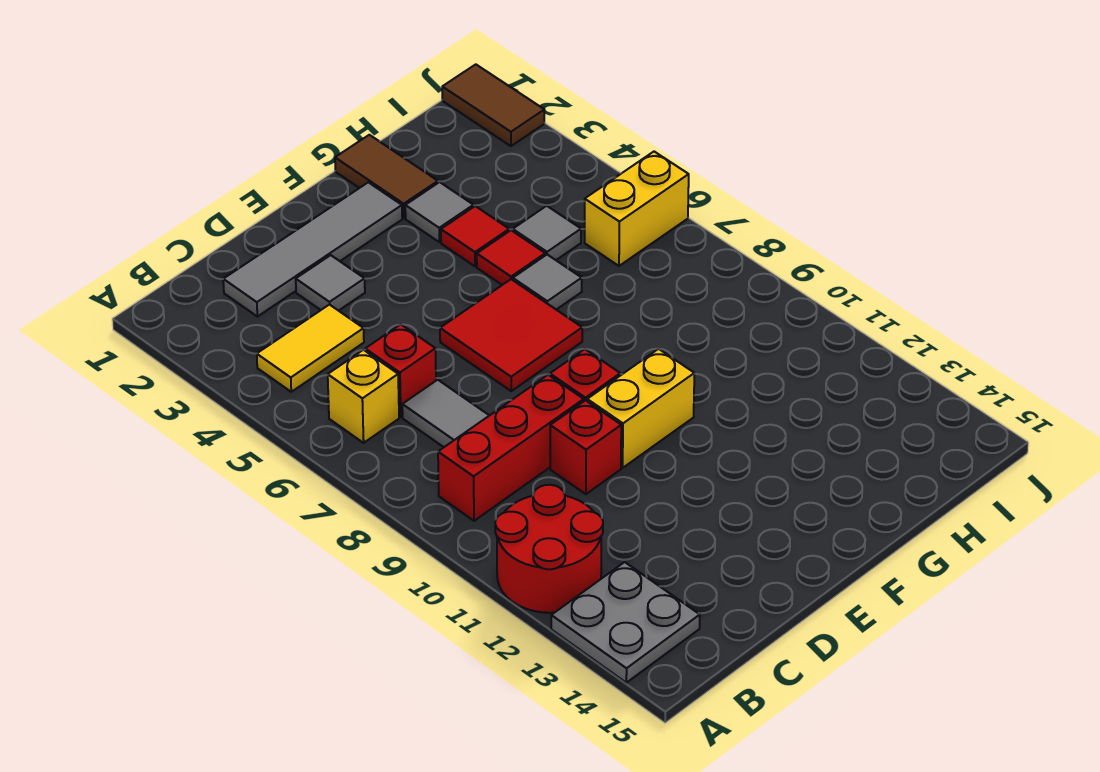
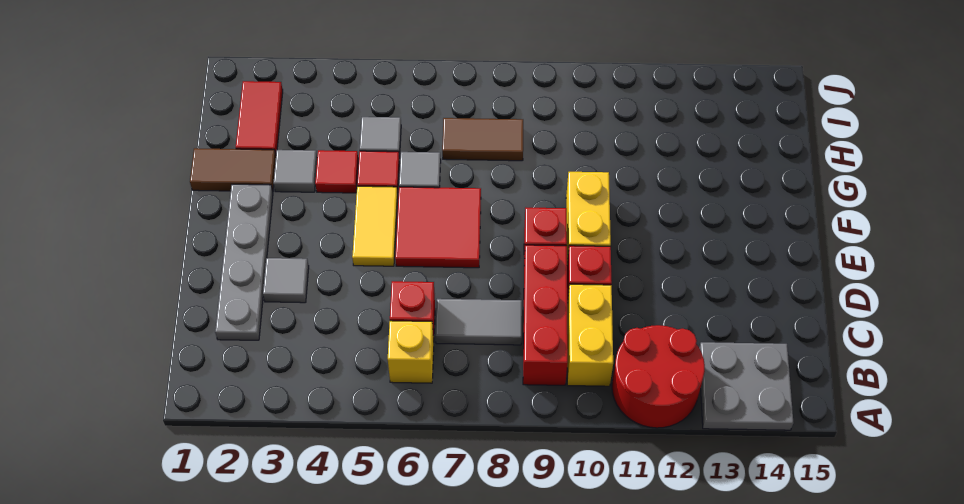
yellow 1x2 tile [257,304,364,392] -> yellow 1x2 tile moved to [352,186,398,266]
grey 1x4 tile [223,182,402,317] -> grey 1x4 plate [215,184,273,340]
none -> red 1x2 tile [236,81,283,154]
yellow 1x2 brick [585,152,689,266] -> yellow 1x2 brick moved to [567,284,613,386]
brown 1x2 tile [442,64,544,146] -> brown 1x2 tile moved to [442,118,523,161]

